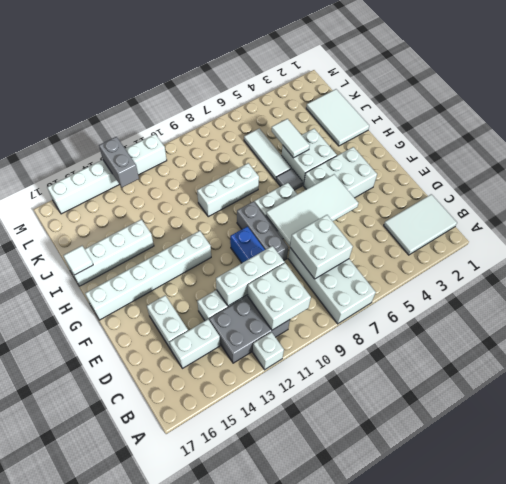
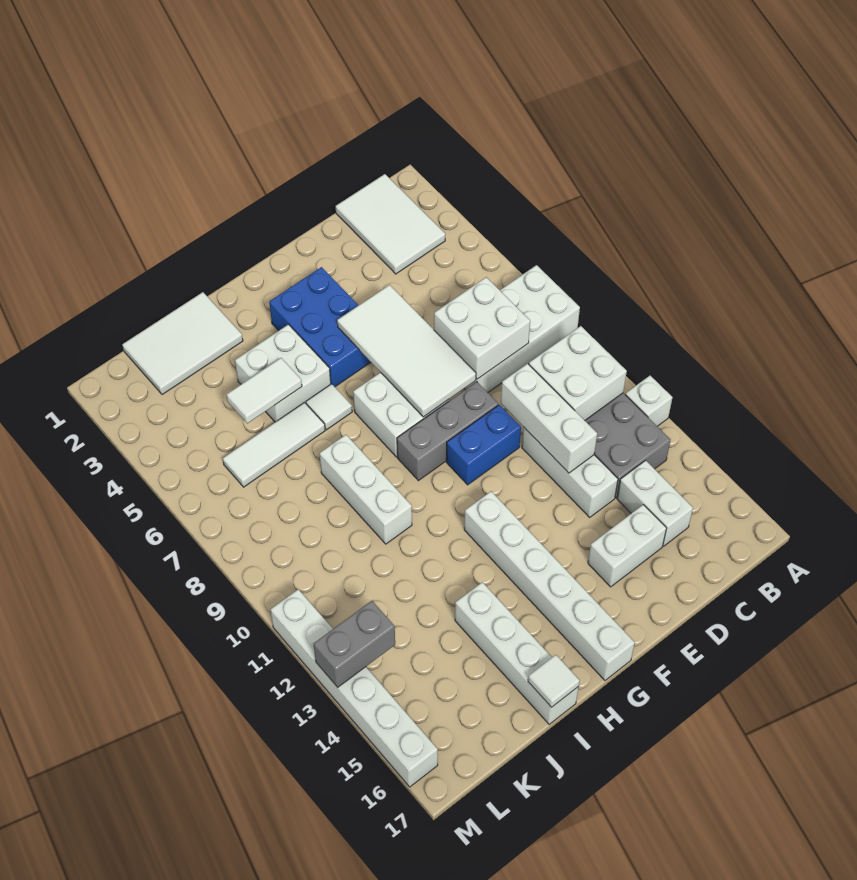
white 2x3 brick [304,147,377,198] -> blue 2x3 brick [269,267,371,387]
grey 1x1 tile [276,169,303,190] -> white 1x1 tile [306,384,352,430]

